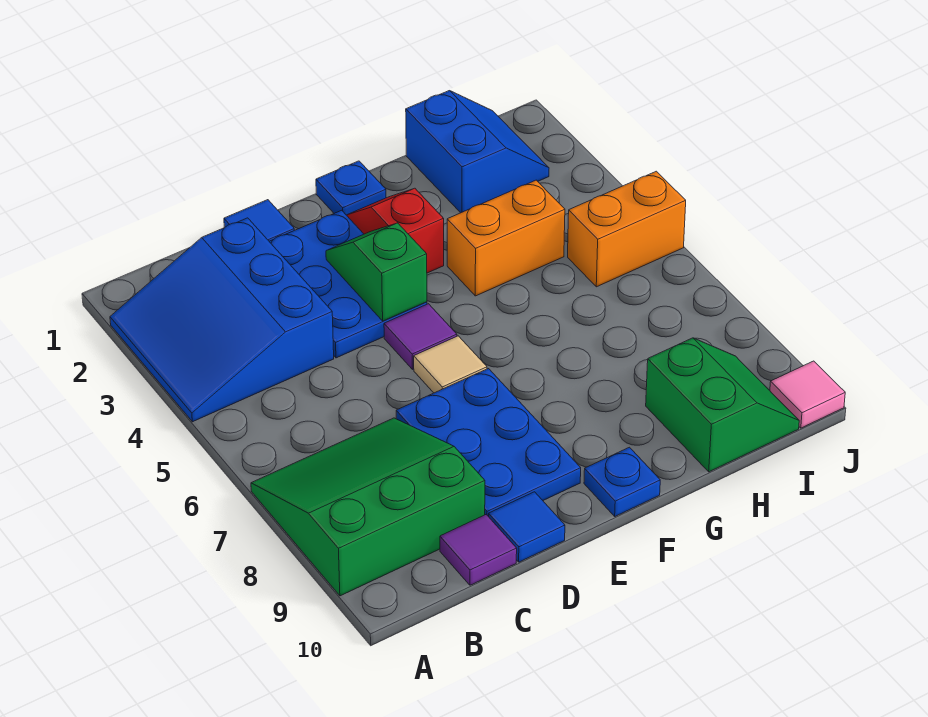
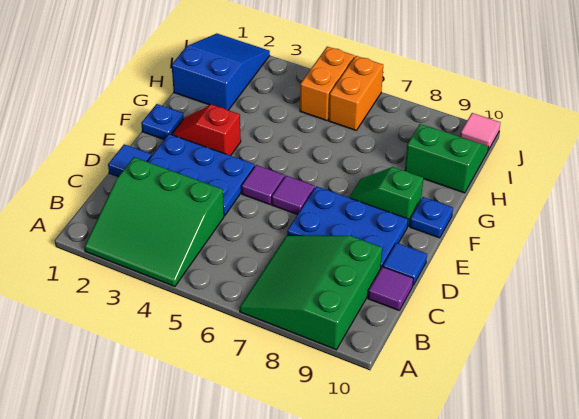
blue 3x3 slope [110,218,334,422] -> green 3x3 slope [84,157,224,287]
green 1x2 slope [326,223,427,321] -> green 1x2 slope moved to [349,167,423,226]
tan 1x1 tile [414,336,487,393] -> purple 1x1 tile [272,176,315,215]
orange 1x2 brick [447,180,565,296] -> orange 1x2 brick moved to [329,56,383,130]
blue 2x2 slope [406,91,549,213] -> blue 2x3 slope [172,33,270,110]

